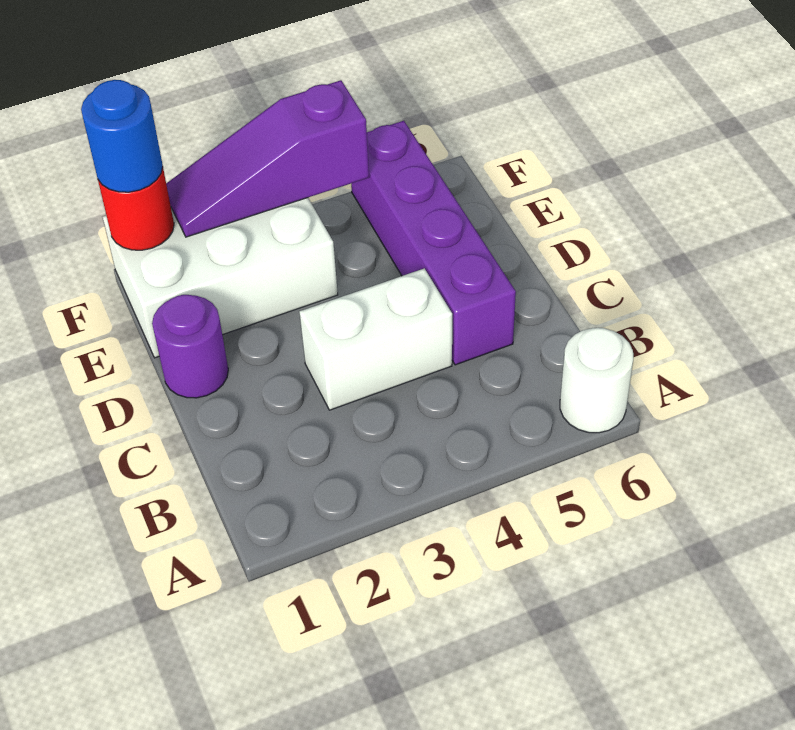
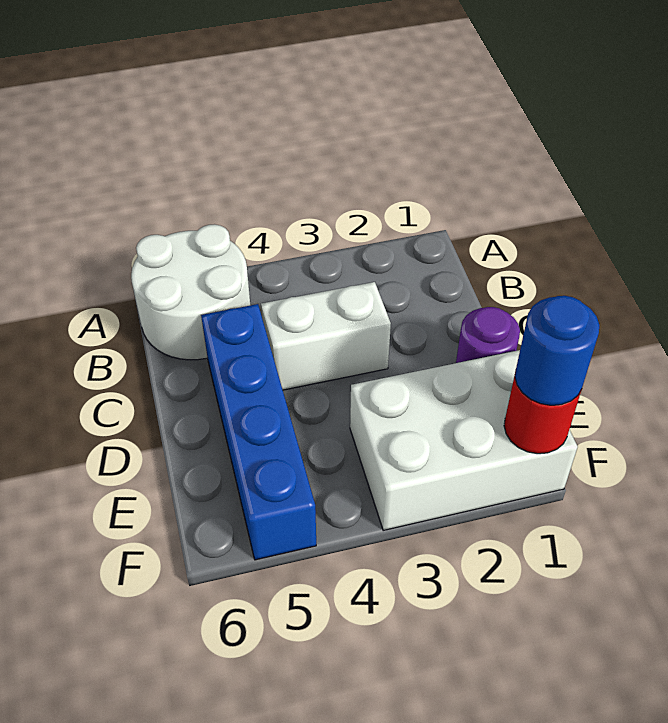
white 1x1 round brick [560,328,633,433] -> white 2x2 round brick [131,224,250,360]
purple 1x4 brick [351,121,516,365] -> blue 1x4 brick [201,304,316,560]
purple 1x3 slope [166,80,369,237] -> none

